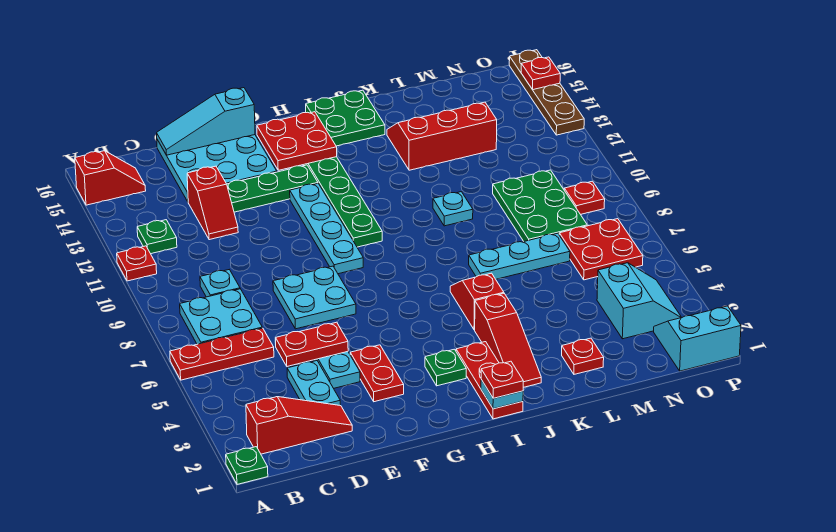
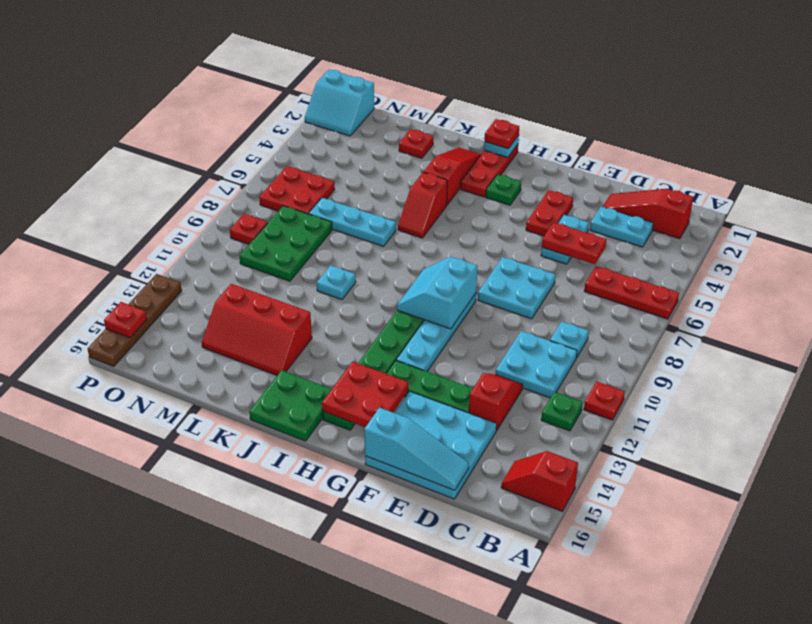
green 1x1 plate [226,447,268,484] -> none
cyan 2x2 plate [180,289,262,344] -> cyan 2x2 plate moved to [496,331,577,398]
cyan 1x2 plate [287,361,340,405] -> cyan 1x2 plate turned to [590,207,653,247]
cyan 2x2 slope [597,263,682,339] -> cyan 2x2 slope moved to [397,257,477,329]

